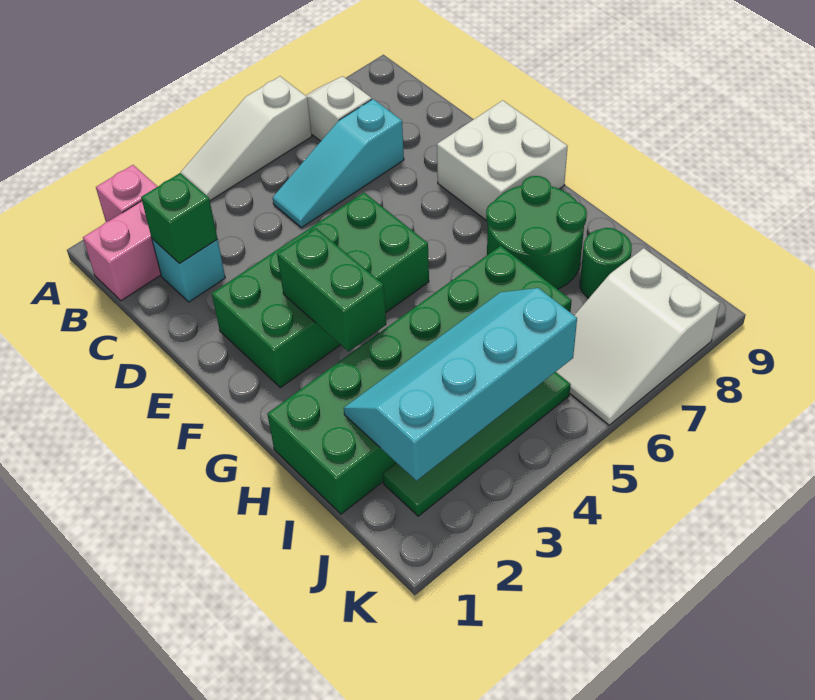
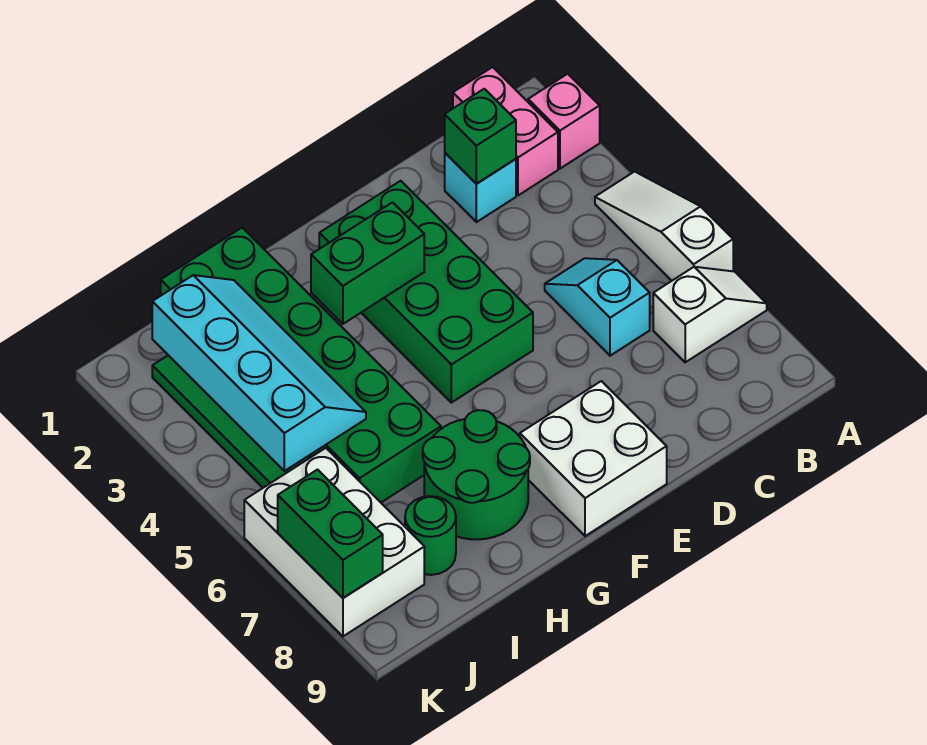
cyan 1x3 slope [273,99,404,228] -> cyan 1x2 slope [545,258,650,356]
white 2x3 slope [556,248,720,425] -> white 2x3 brick [244,448,424,636]
none -> green 1x2 brick [278,470,383,598]

